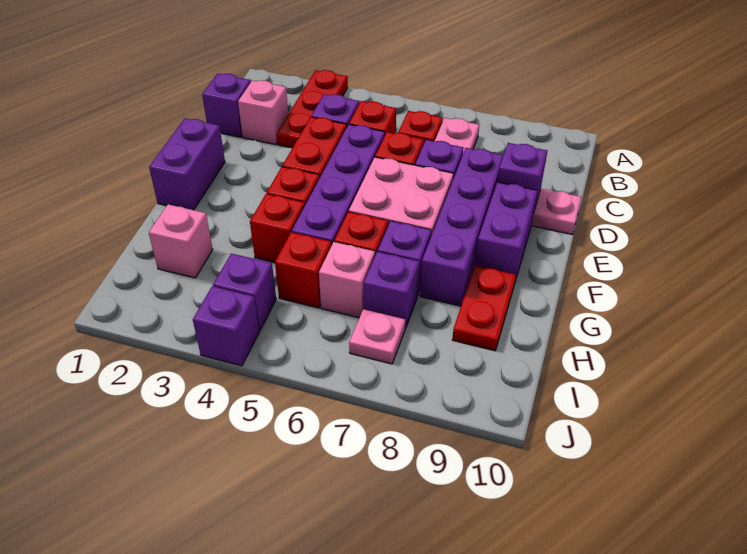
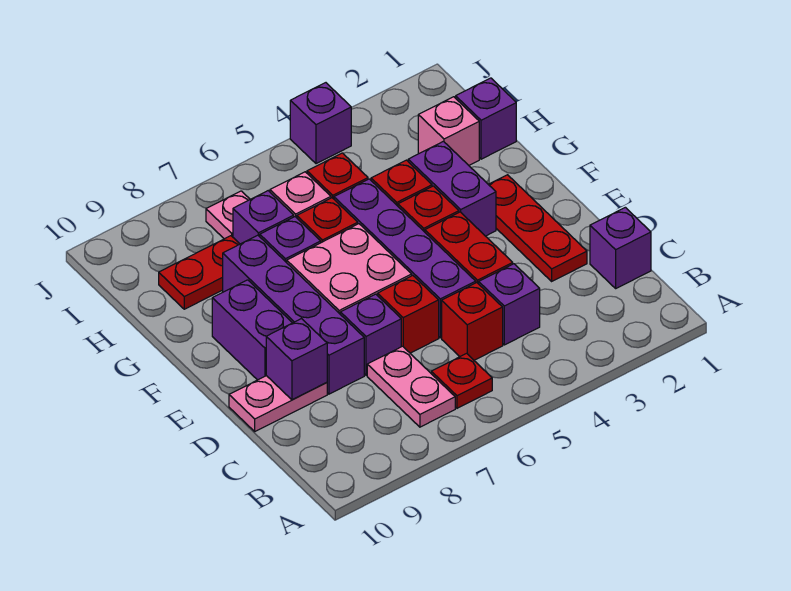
red 1x3 plate [277,70,348,148] -> red 1x3 plate moved to [488,175,587,281]
pink 1x1 brick [238,80,288,145] -> none
purple 1x2 brick [149,118,225,210] -> purple 1x2 brick moved to [408,141,496,236]
red 1x2 plate [452,265,516,351] -> red 1x2 plate turned to [159,236,239,309]
purple 1x1 brick [213,253,276,331] -> purple 1x1 brick moved to [456,78,516,159]

